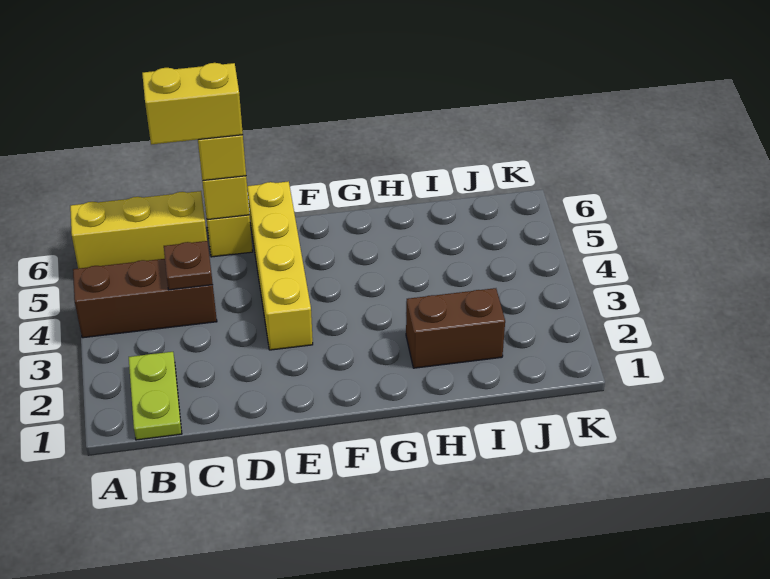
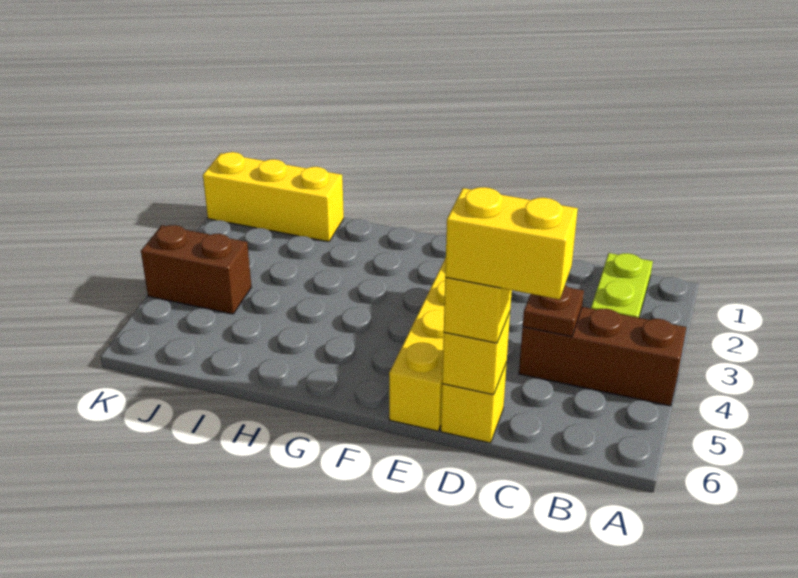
yellow 1x3 brick [70,191,207,269] -> yellow 1x3 brick moved to [203,152,344,242]
brown 1x2 brick [406,288,505,368] -> brown 1x2 brick moved to [141,225,251,314]

